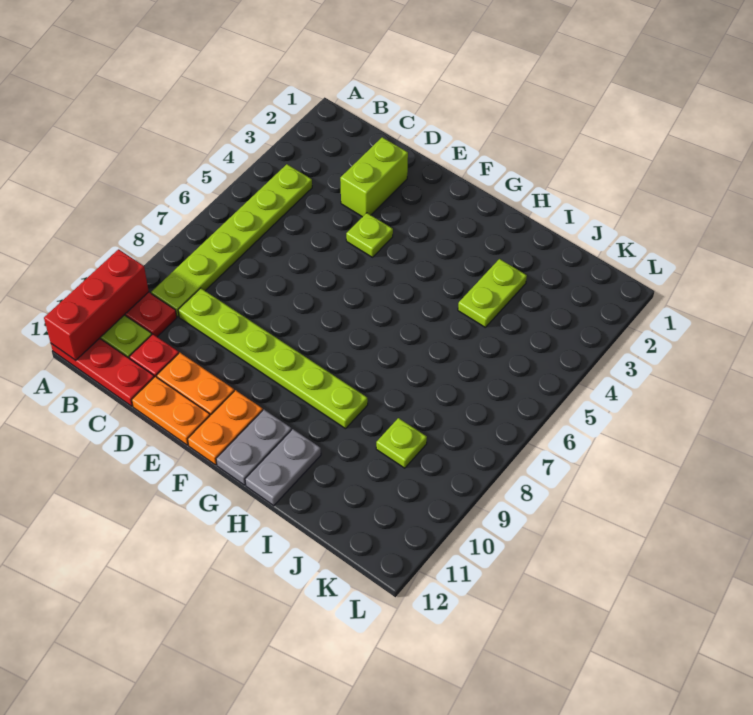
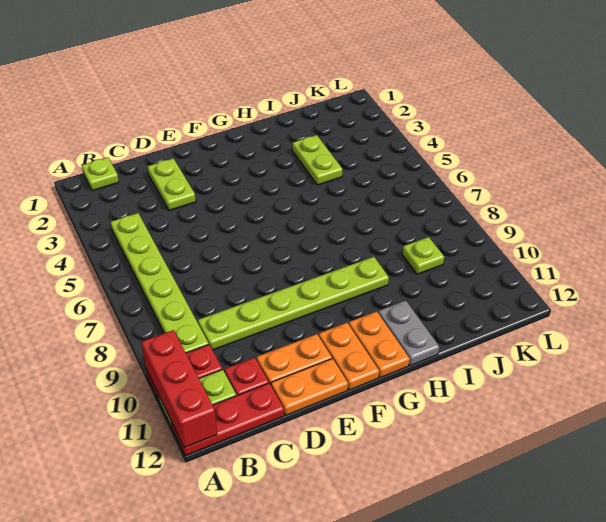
lime 1x2 brick [340,137,408,217] -> lime 1x2 plate [147,158,196,211]
lime 1x1 plate [346,213,393,257] -> lime 1x1 plate moved to [82,157,119,191]
grey 1x2 plate [216,410,291,485] -> orange 1x2 plate [349,311,410,378]

